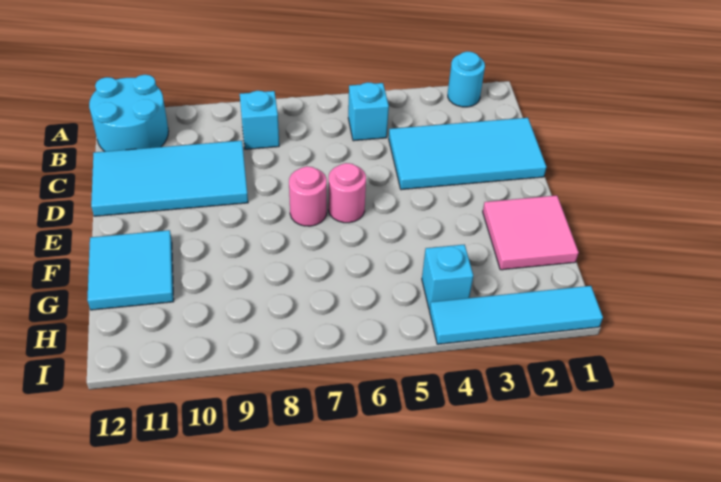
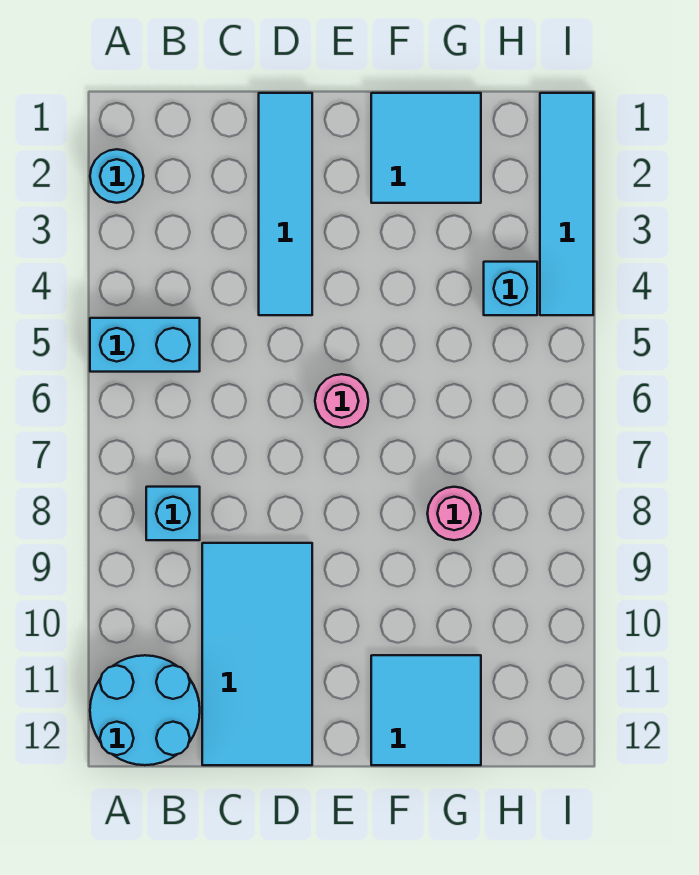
cyan 1x1 brick [348,82,389,141] -> cyan 1x2 brick [90,318,200,372]
cyan 2x4 tile [389,118,546,190] -> cyan 1x4 tile [259,93,312,315]
pink 1x1 round brick [289,166,327,226] -> pink 1x1 round brick moved to [427,487,481,540]
pink 2x2 tile [483,195,579,270] -> cyan 2x2 tile [371,93,481,203]

